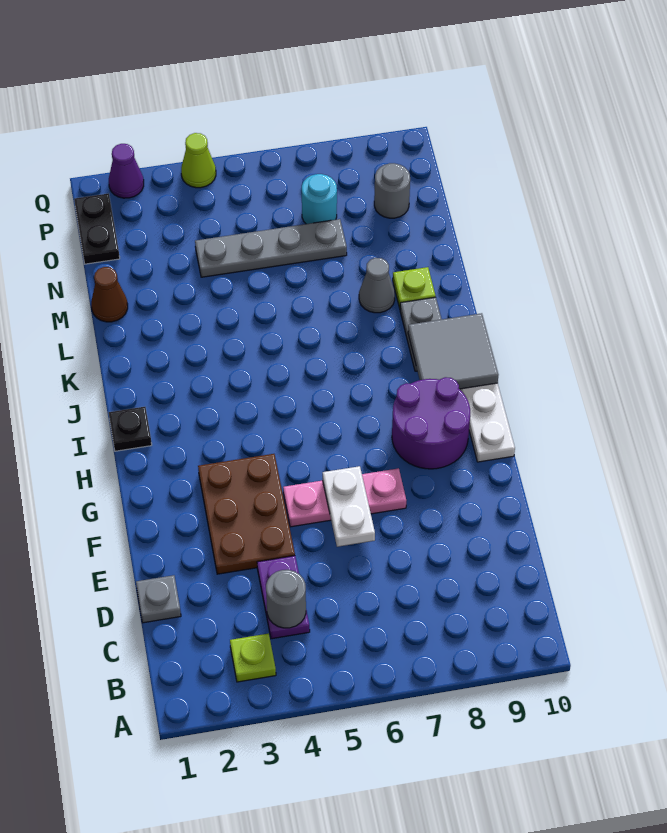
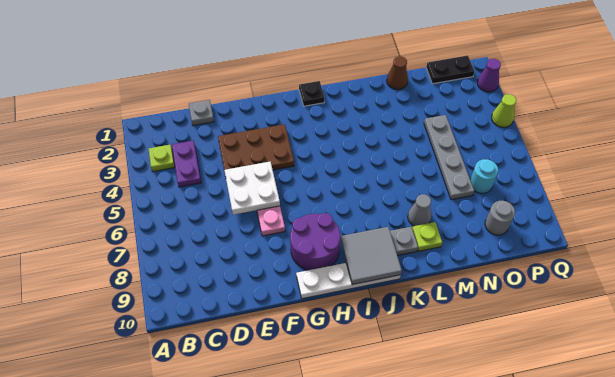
purple 1x2 plate [257,556,310,639] -> purple 1x2 plate turned to [172,140,201,187]
grey 1x1 round brick [266,570,306,628] -> none
white 1x2 plate [323,466,375,547] -> white 2x2 plate [224,162,280,215]

